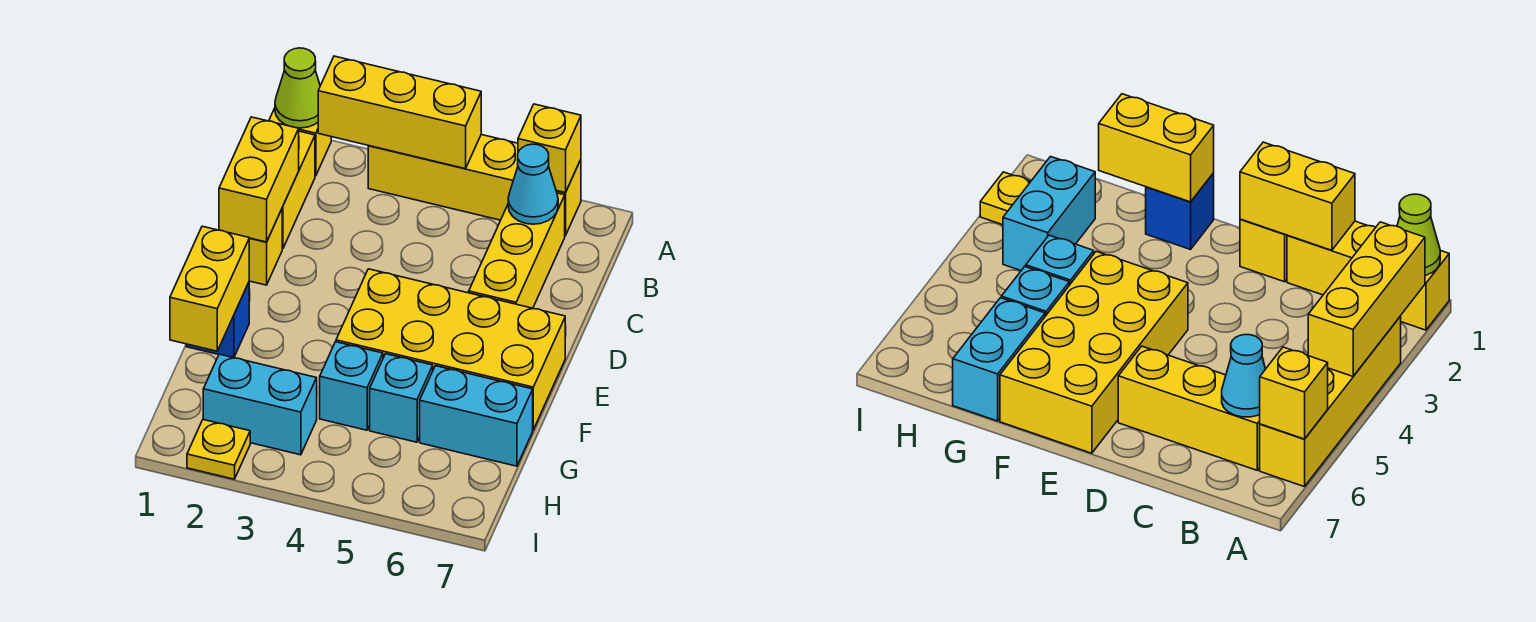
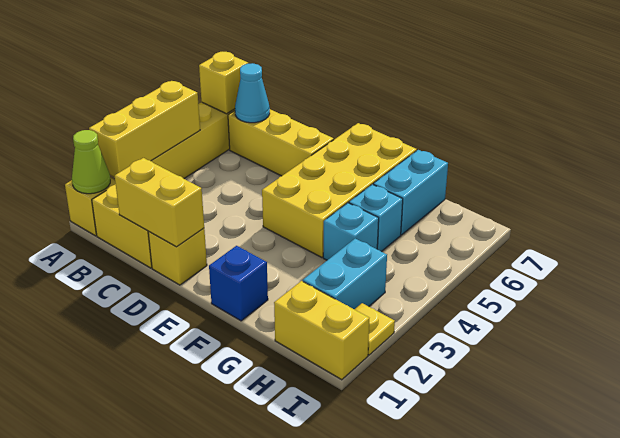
yellow 1x2 brick [170,226,249,351] -> yellow 1x2 brick moved to [274,281,369,380]

